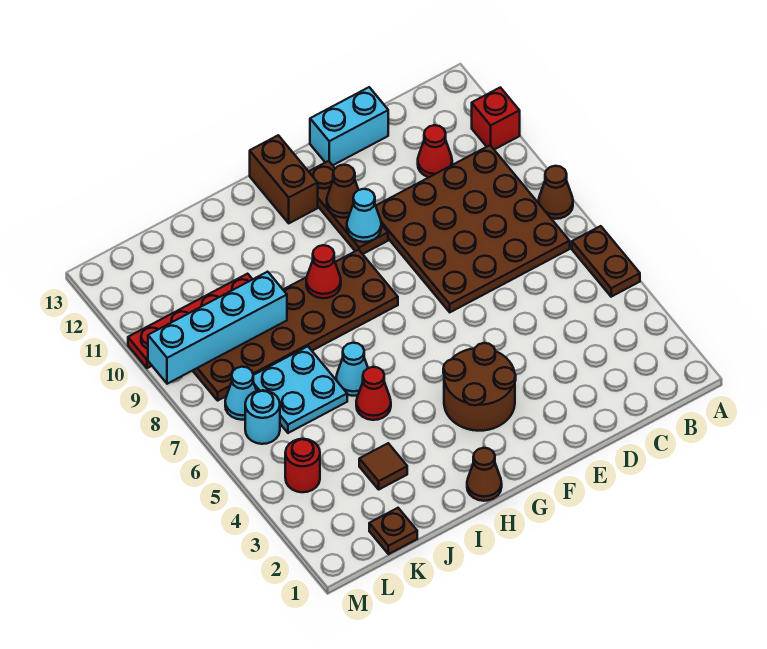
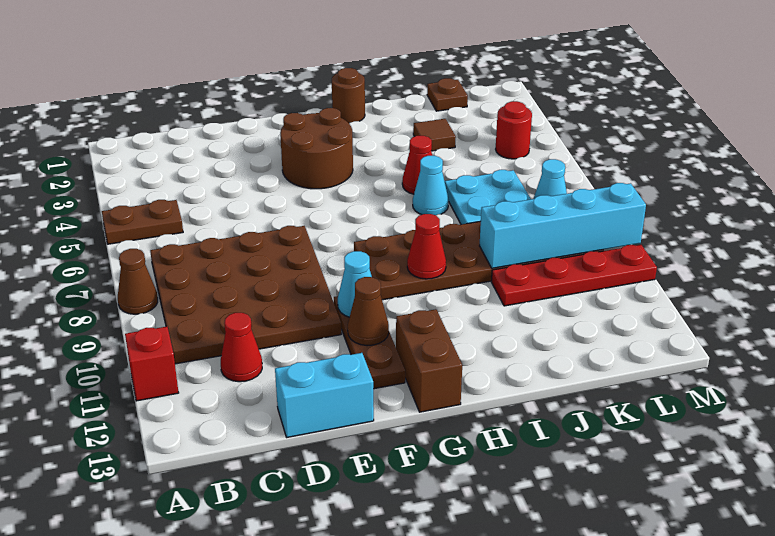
brown 1x2 plate [572,226,640,297] -> brown 1x2 plate turned to [102,200,183,244]
brown 1x1 cone [467,448,502,501] -> brown 1x1 round brick [332,68,365,123]
cyan 1x1 round brick [245,390,280,444] -> none

